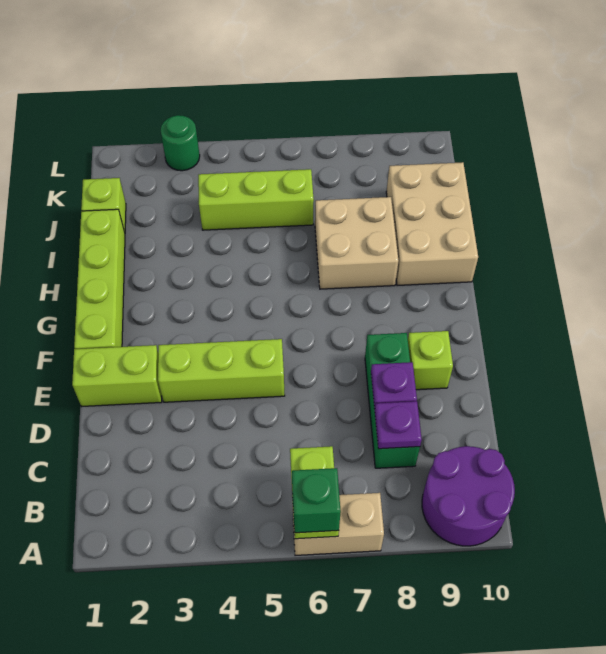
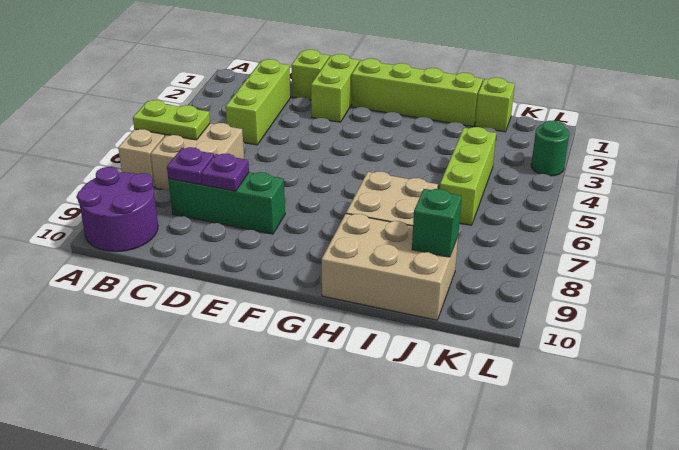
green 1x1 brick [292,468,341,533] -> green 1x1 brick moved to [412,189,462,257]
none -> tan 2x2 brick [151,123,244,191]
lime 1x3 brick [158,339,285,402] -> lime 1x3 brick moved to [226,59,291,145]
lime 1x1 brick [408,331,453,390] -> lime 1x1 brick moved to [291,50,329,100]

